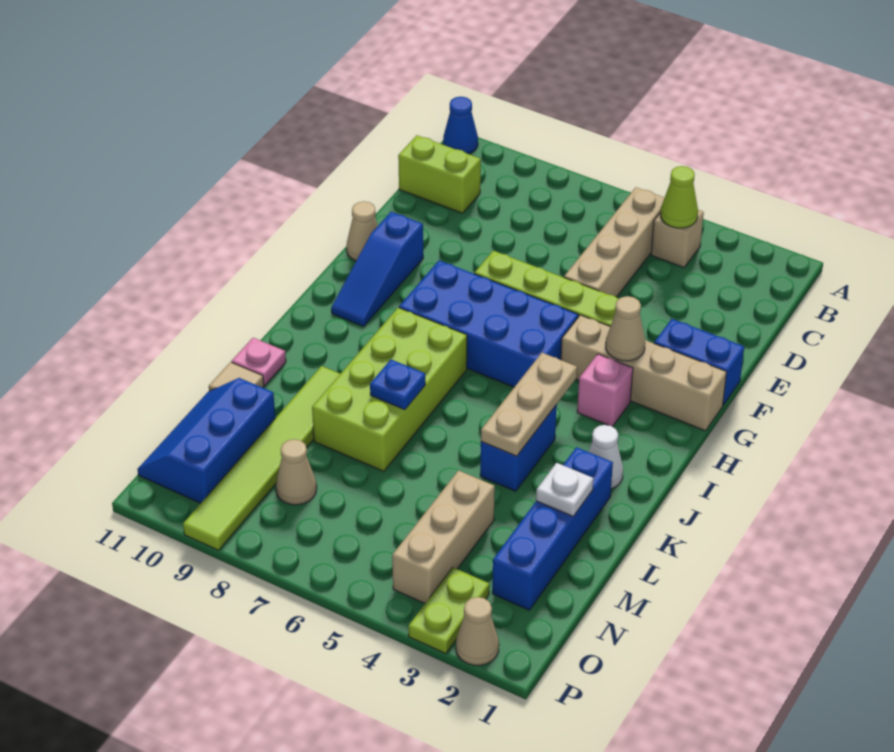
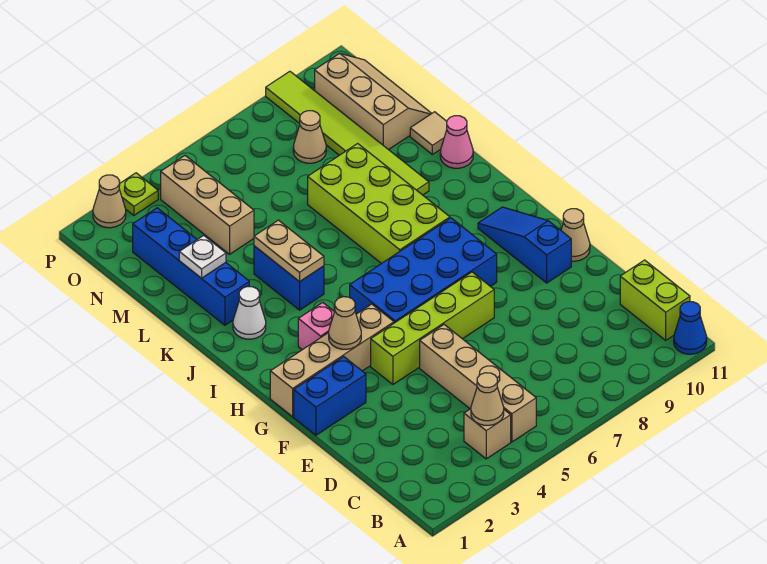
lime 1x1 cone [661,166,698,228] -> tan 1x1 cone [471,373,504,425]
lime 1x2 brick [398,135,481,213] -> lime 1x2 brick turned to [620,260,690,340]
tan 1x3 plate [481,353,577,456] -> tan 1x2 plate [254,220,324,282]
blue 1x1 plate [370,360,425,410] -> none
pink 1x1 plate [232,338,286,386] -> pink 1x1 cone [440,116,473,168]
blue 2x3 slope [137,378,275,503] -> tan 2x3 slope [315,53,432,150]
lime 1x2 plate [408,567,490,654] -> lime 1x1 plate [119,173,158,215]

